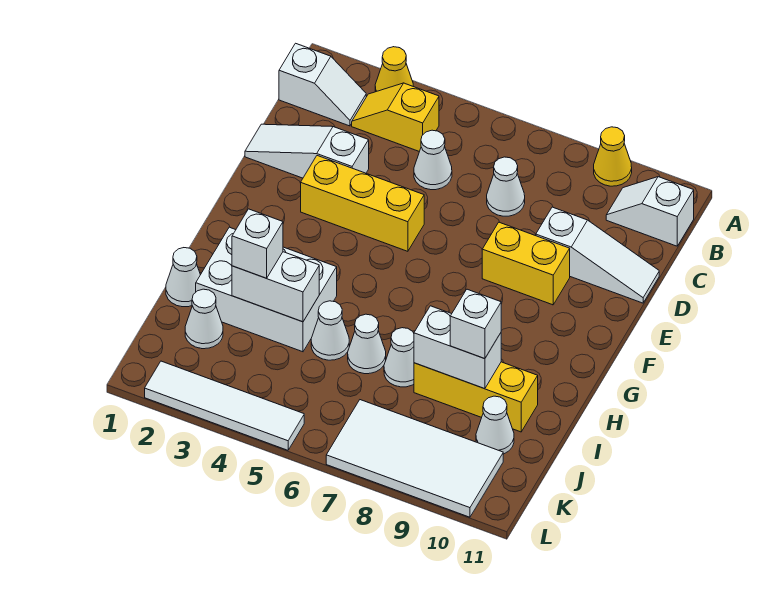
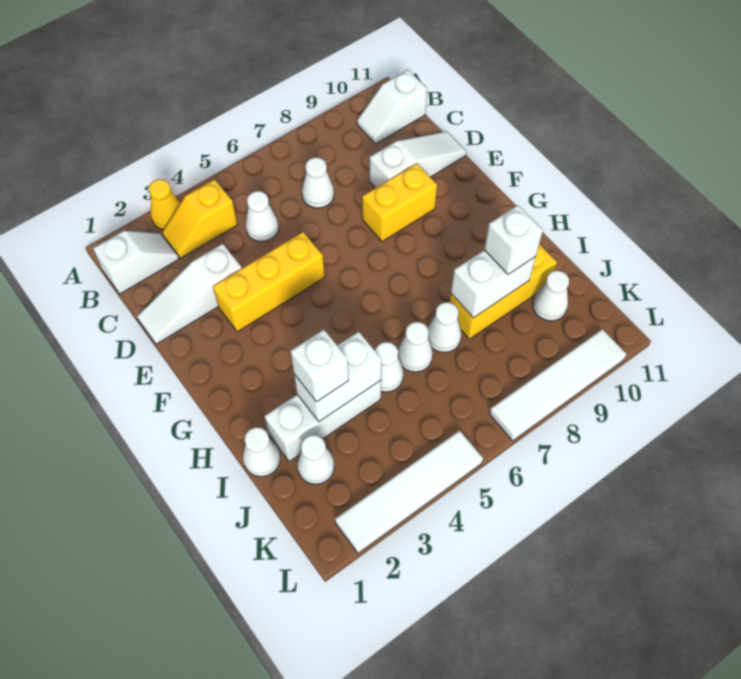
yellow 1x1 cone [594,127,632,186] -> none
white 2x3 brick [196,227,337,352] -> white 1x3 brick [264,381,381,462]
white 2x4 tile [326,400,503,517] -> white 1x4 tile [489,329,626,441]

